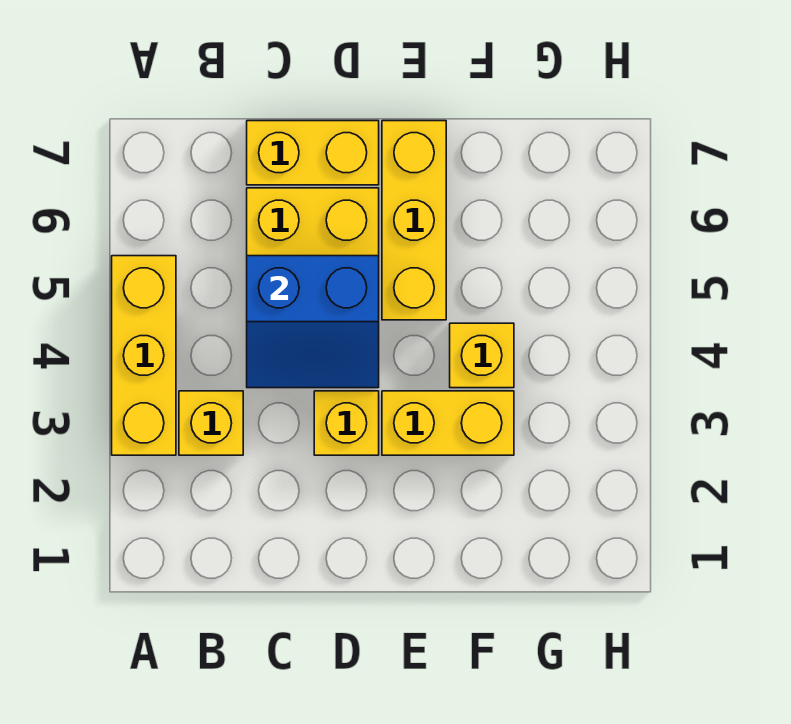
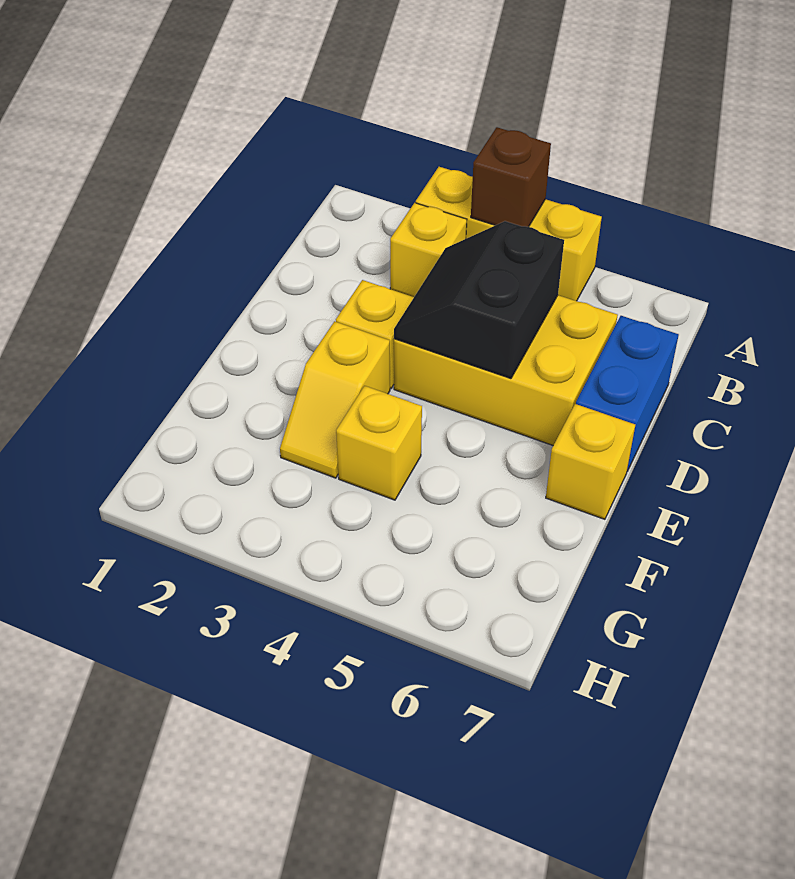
none -> brown 1x1 brick [471,127,551,227]
blue 2x2 slope [247,256,379,388] -> black 2x2 slope [394,221,564,379]
yellow 1x2 brick [247,121,379,185] -> blue 1x2 brick [576,316,679,471]
yellow 1x2 brick [382,391,514,455] -> yellow 1x2 slope [280,321,390,478]
yellow 1x3 brick [382,121,446,320] -> yellow 1x1 brick [546,404,635,519]

